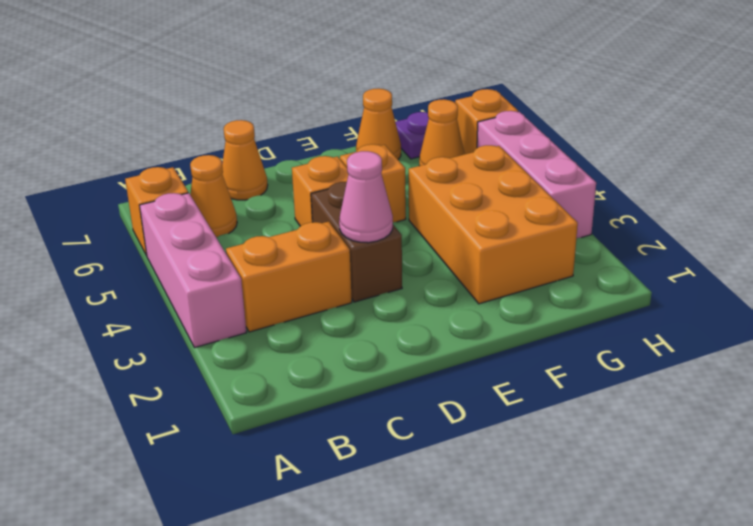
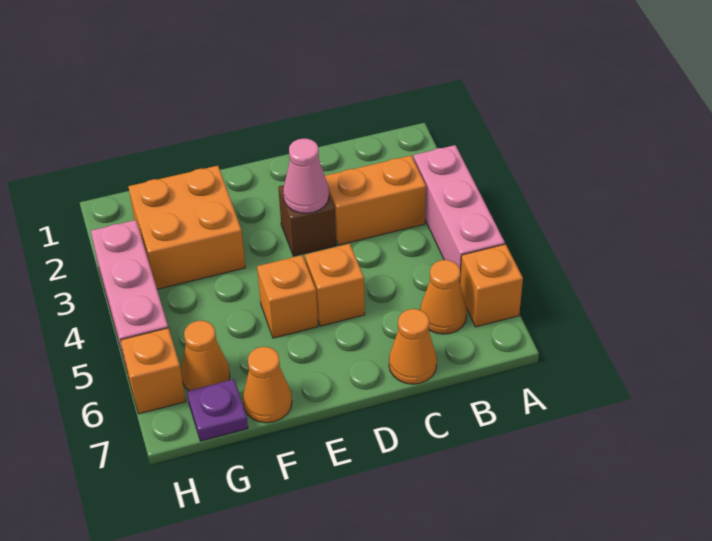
brown 1x2 brick [311,182,402,302] -> brown 1x1 brick [278,185,336,256]
orange 2x3 brick [409,145,578,304] -> orange 2x2 brick [128,166,245,289]

